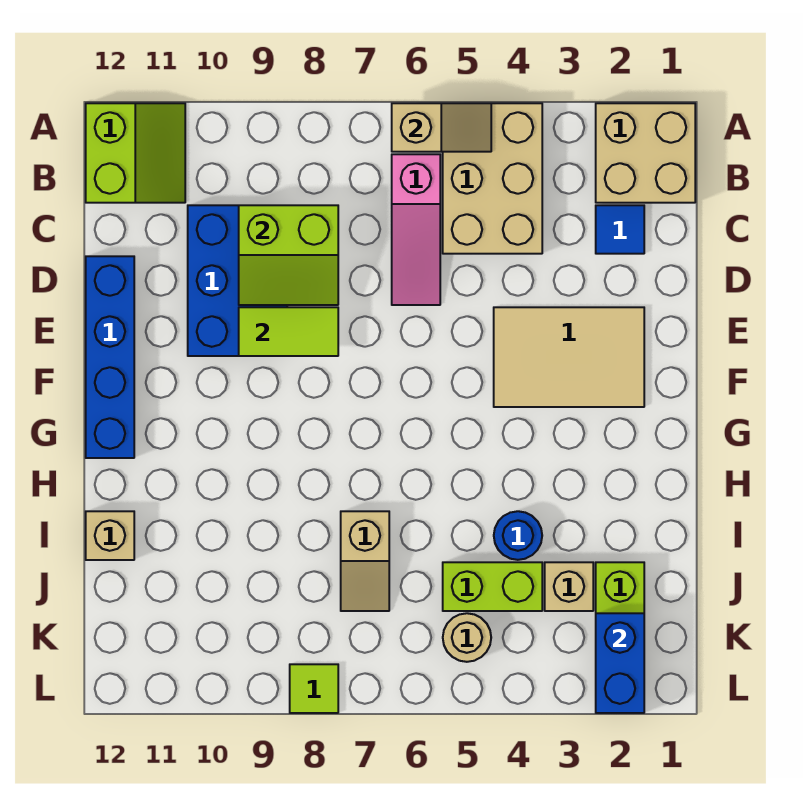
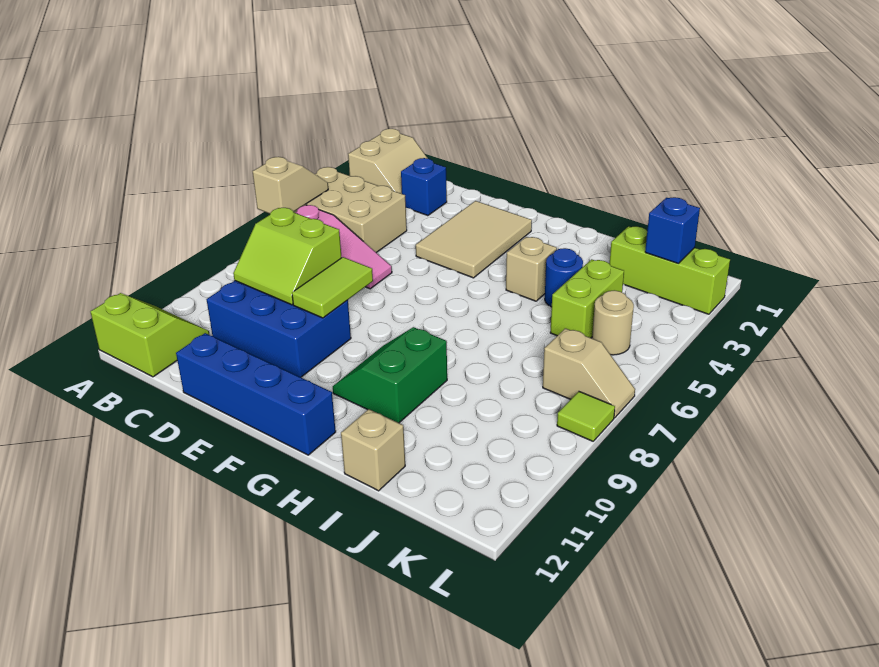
tan 2x2 brick [596,103,695,203] -> tan 2x2 slope [348,129,428,194]
blue 1x1 tile [596,205,644,254] -> blue 1x1 brick [401,158,447,216]
lime 2x2 slope [239,205,338,305] -> lime 2x2 slope turned to [233,208,342,305]
none -> green 2x2 slope [333,327,447,423]
tan 1x2 slope [341,511,389,611] -> tan 1x2 slope moved to [543,328,635,418]
tan 1x1 brick [545,562,593,611] -> tan 1x1 brick moved to [506,237,557,301]
blue 1x2 brick [596,613,644,713] -> blue 1x1 brick [645,197,700,263]

